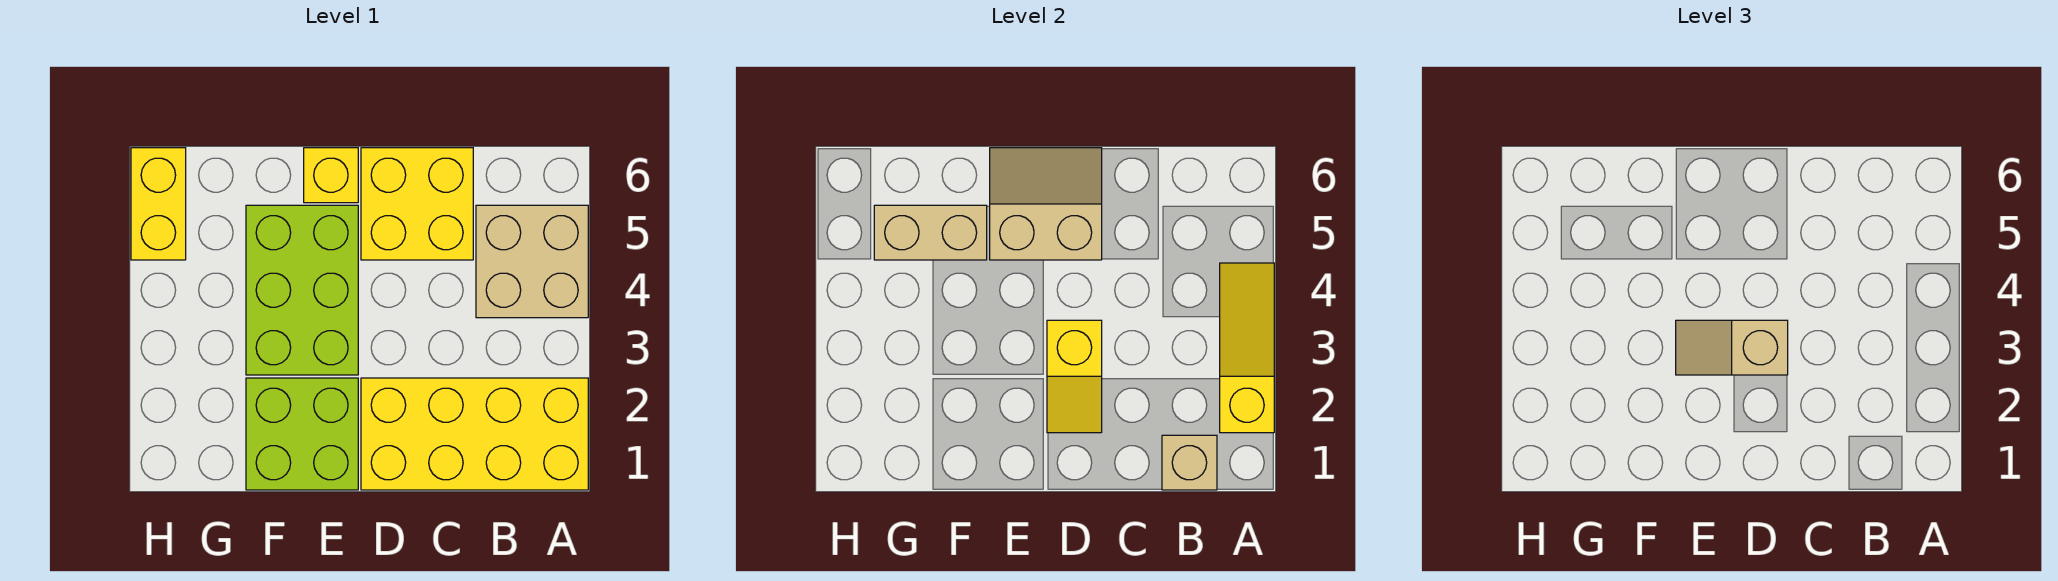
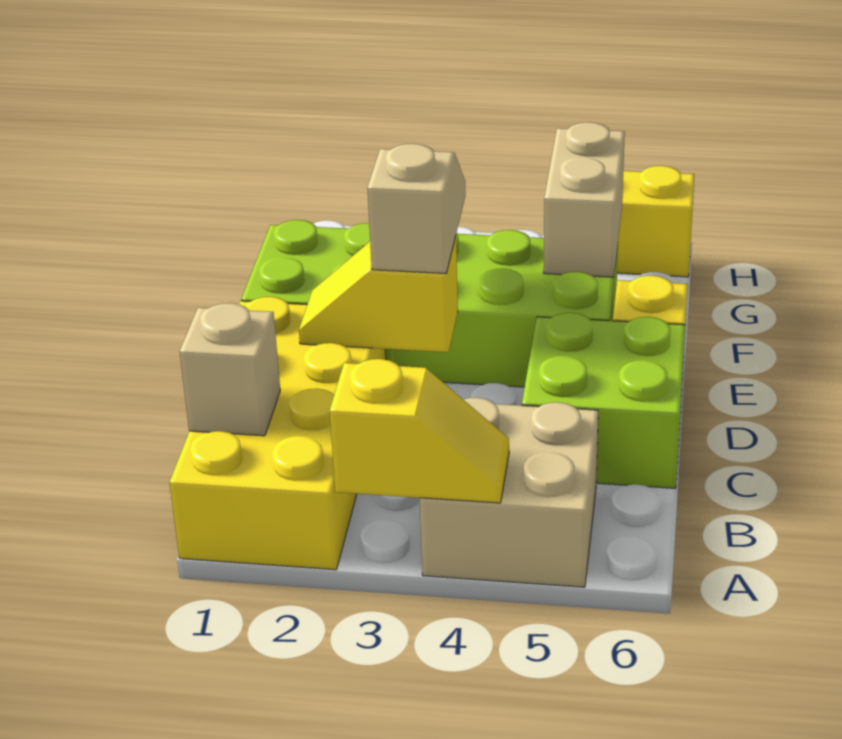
yellow 1x3 slope [1220,263,1274,433] -> yellow 1x2 slope [330,359,509,503]
yellow 2x2 brick [361,148,473,260] -> lime 2x2 brick [522,313,685,488]
tan 2x2 slope [990,148,1102,260] -> none

